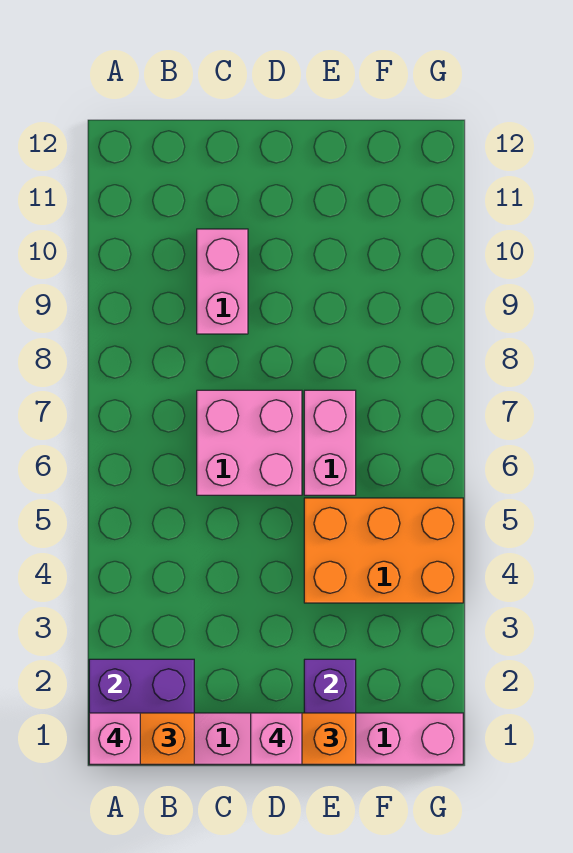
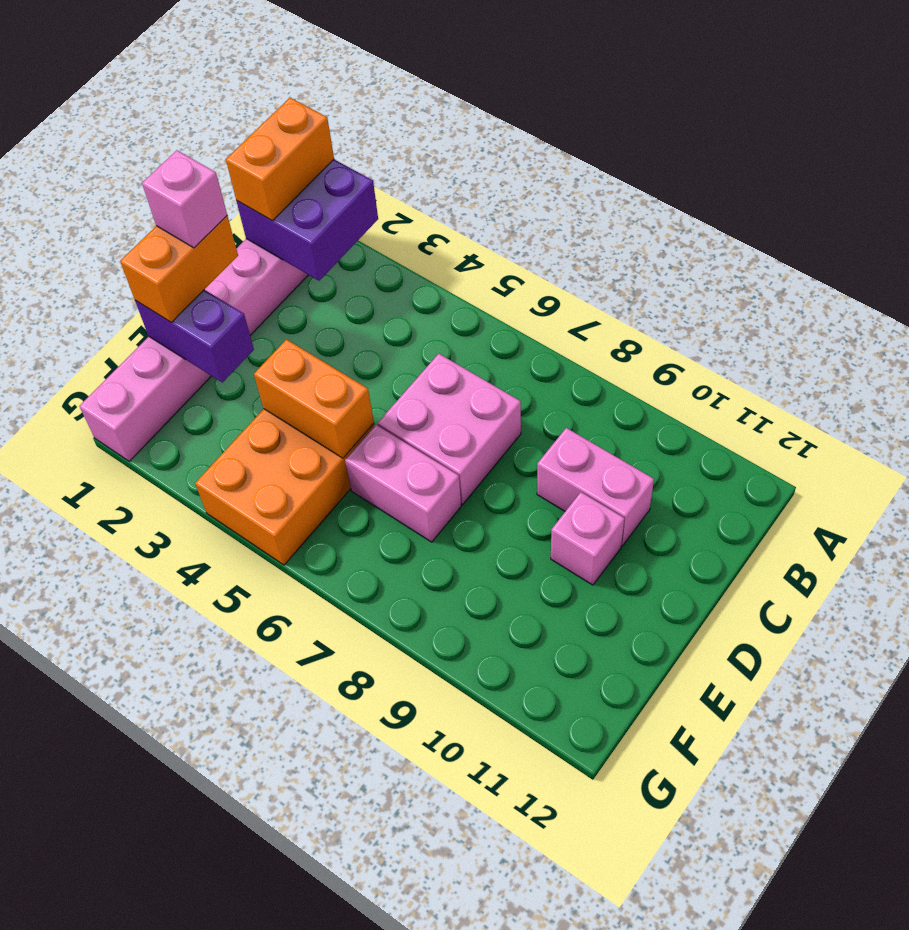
pink 1x1 brick [89,713,140,764] -> pink 1x1 brick moved to [551,492,624,585]
none -> orange 1x2 brick [254,339,374,458]

